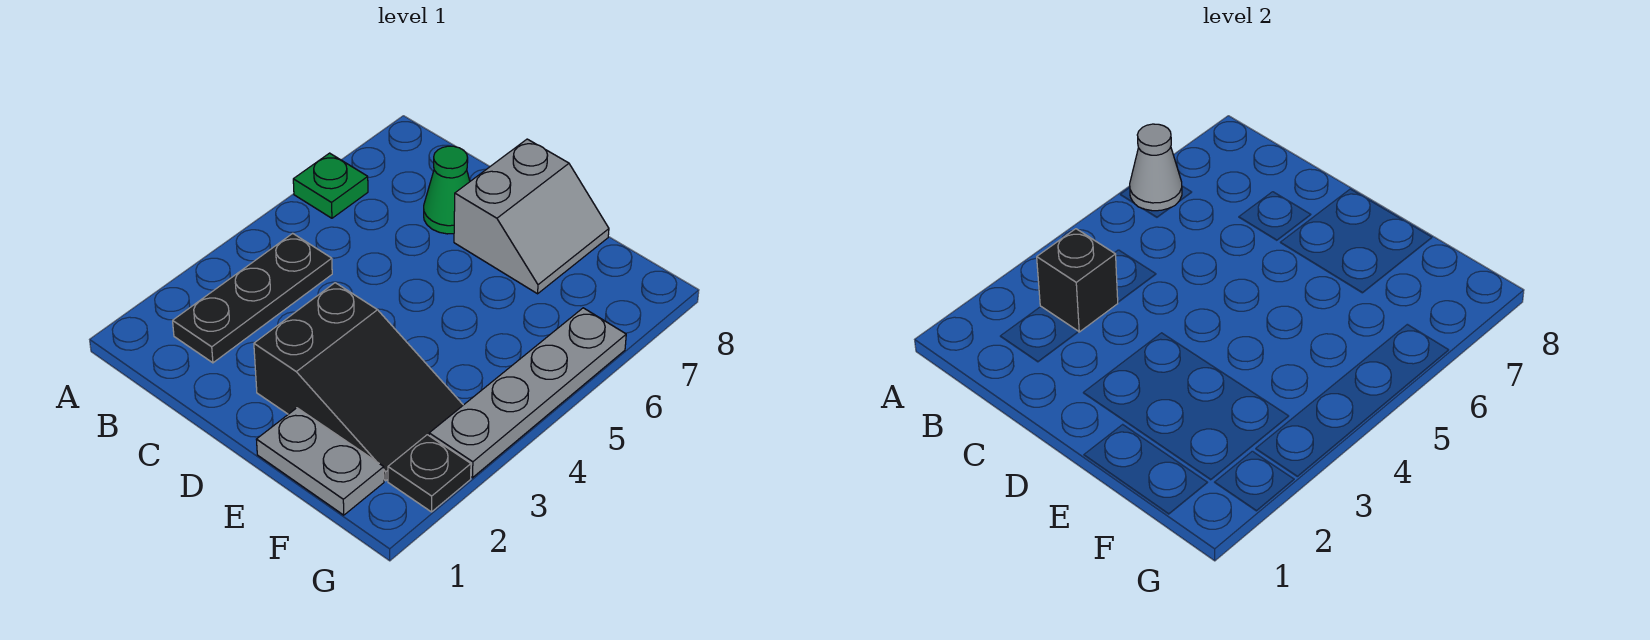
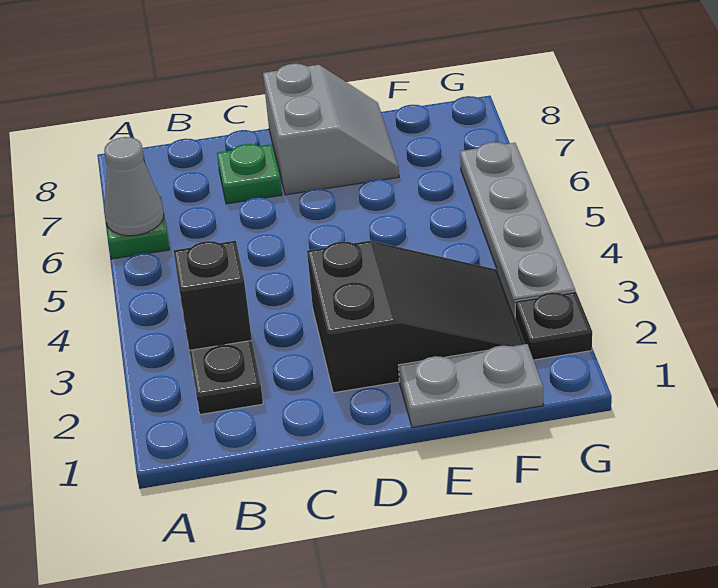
green 1x1 cone [424,146,470,234] -> green 1x1 plate [217,144,282,204]

